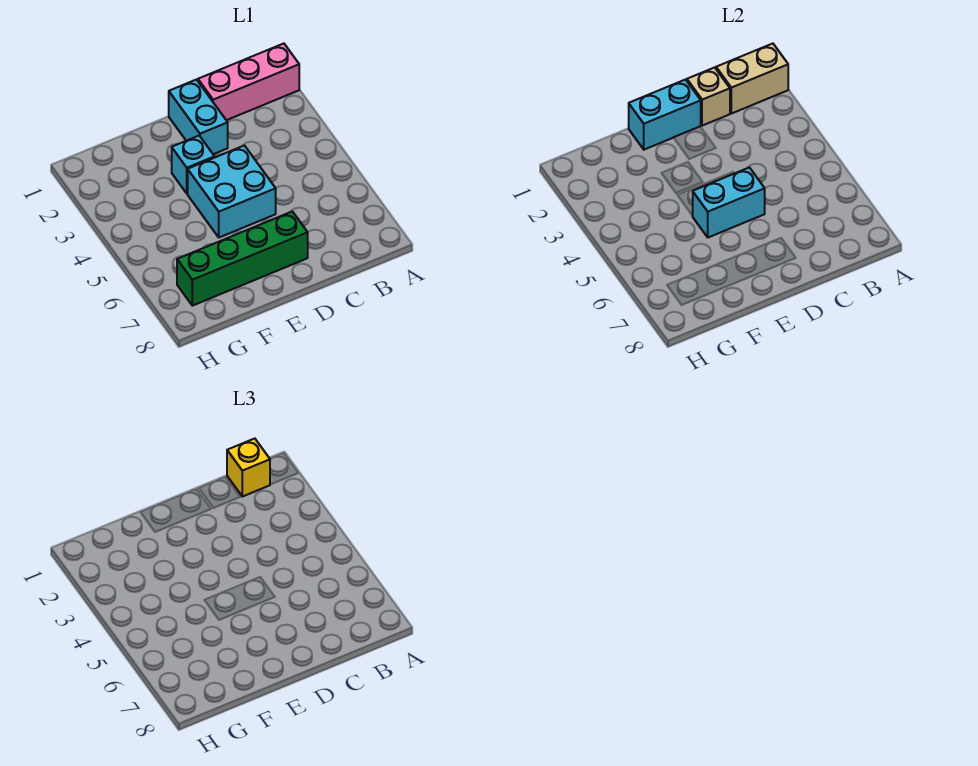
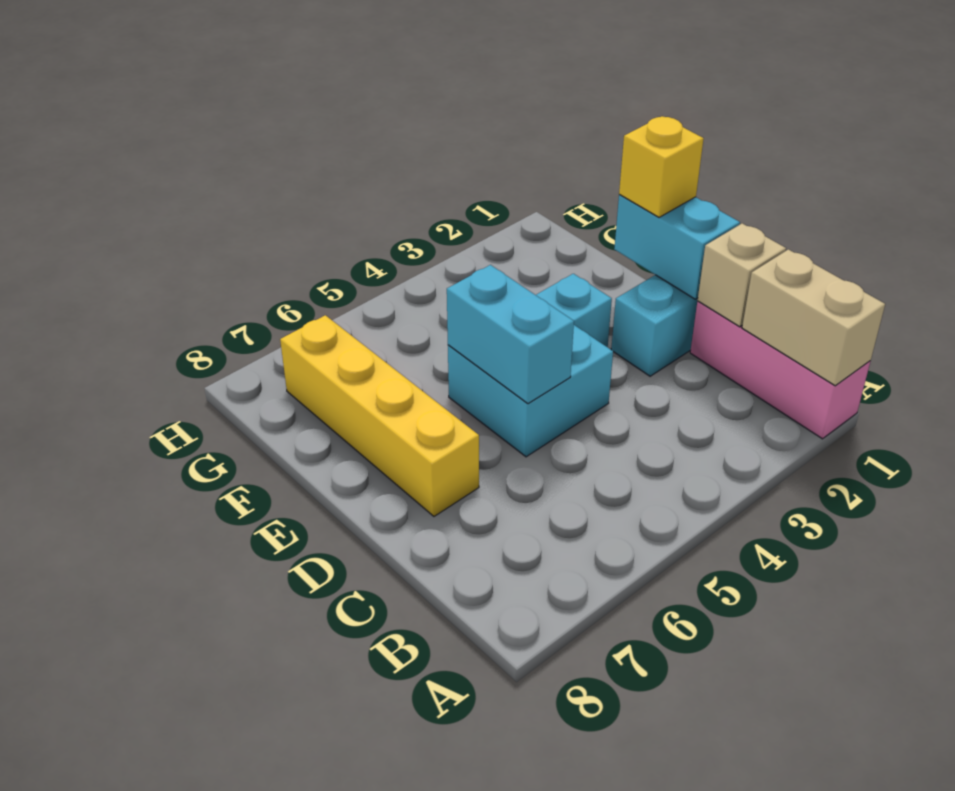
yellow 1x1 brick [227,439,270,497] -> yellow 1x1 brick moved to [619,116,704,217]
green 1x4 brick [177,211,308,306] -> yellow 1x4 brick [280,315,479,516]

